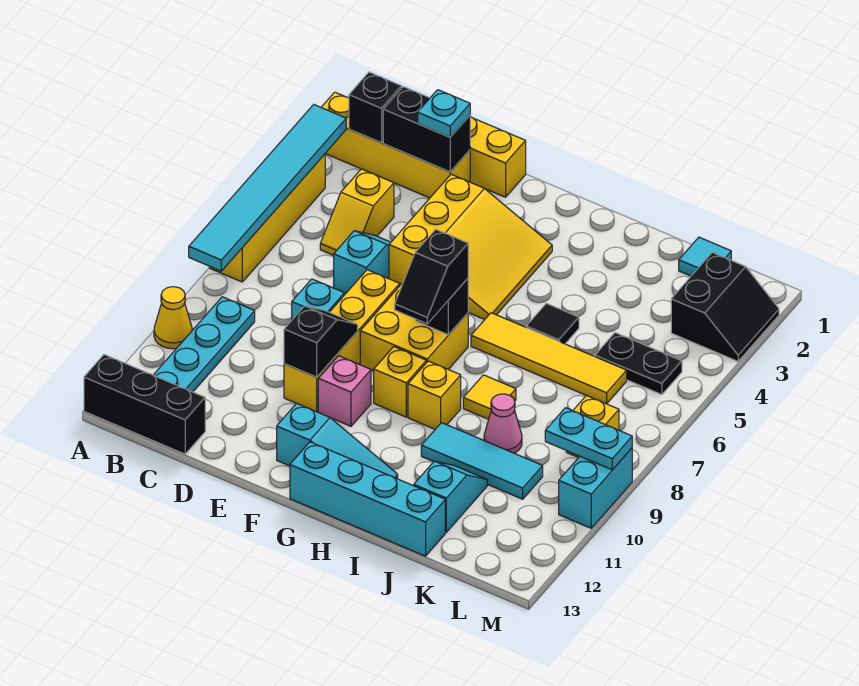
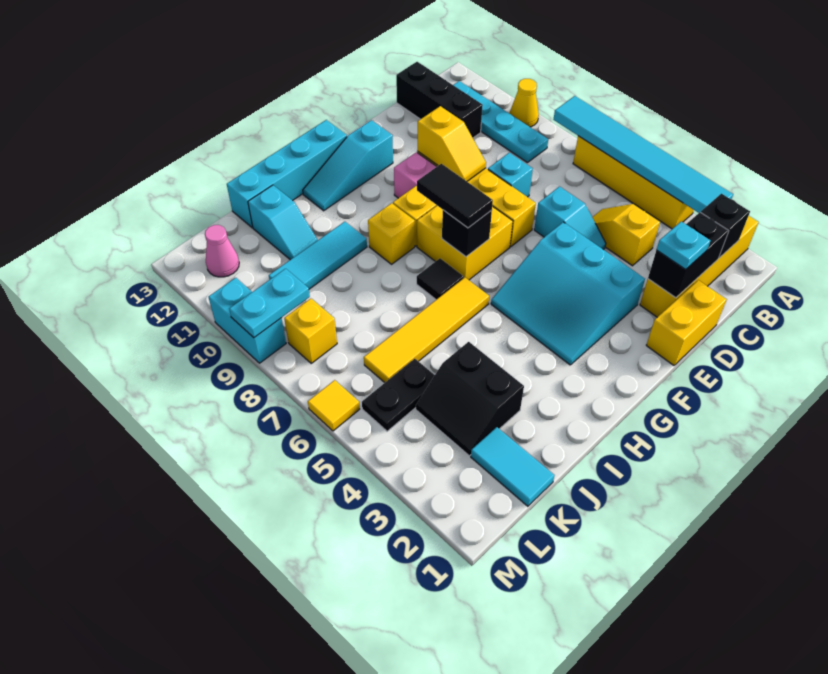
black 1x3 brick [84,355,205,454] -> black 1x3 brick turned to [396,62,483,138]
yellow 3x3 slope [389,174,552,319] -> cyan 3x3 slope [491,222,645,365]
black 1x2 slope [284,306,358,377] -> yellow 1x2 slope [417,106,486,181]
black 1x2 slope [395,229,468,324] -> black 1x2 tile [417,164,493,228]
black 1x1 tile [526,303,579,344] -> black 1x1 tile moved to [417,258,464,300]
yellow 1x1 tile [463,375,516,419] -> yellow 1x1 tile moved to [308,380,360,431]
pink 1x1 cone [484,394,522,453] -> pink 1x1 cone moved to [205,225,239,277]
cyan 1x1 tile [679,237,731,276] -> cyan 1x2 tile [471,427,554,506]
black 2x2 slope [671,252,779,361] -> black 2x2 slope moved to [416,342,524,456]

